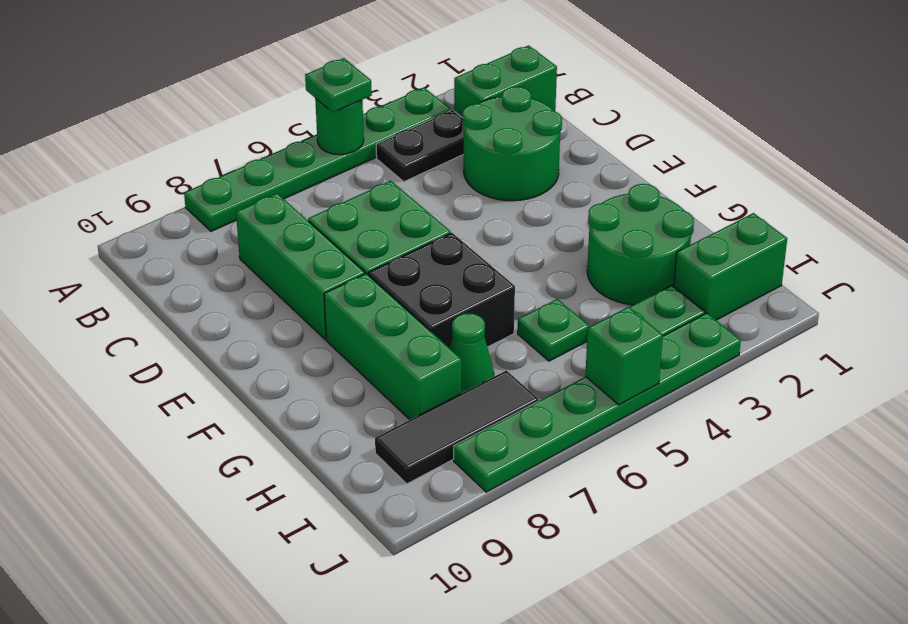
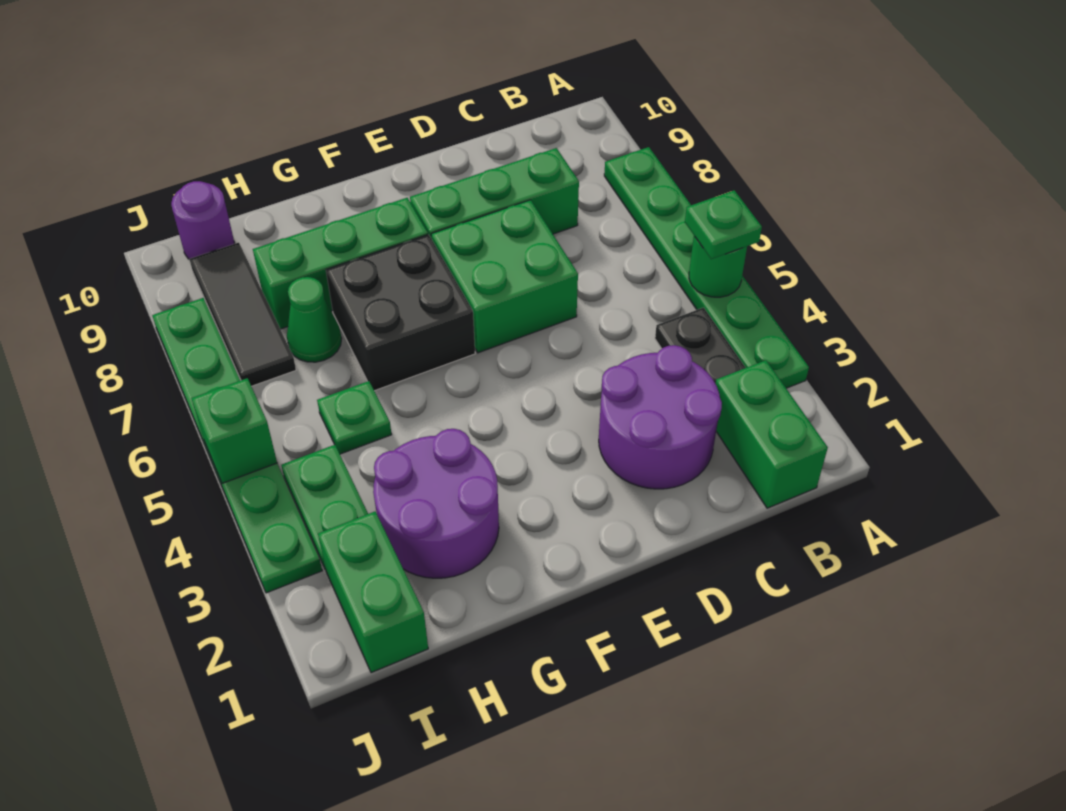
green 2x2 round brick [463,87,562,201] -> purple 2x2 round brick [599,345,722,489]
green 2x2 round brick [587,184,694,305] -> purple 2x2 round brick [373,429,499,578]
none -> purple 1x1 round brick [171,181,235,259]

